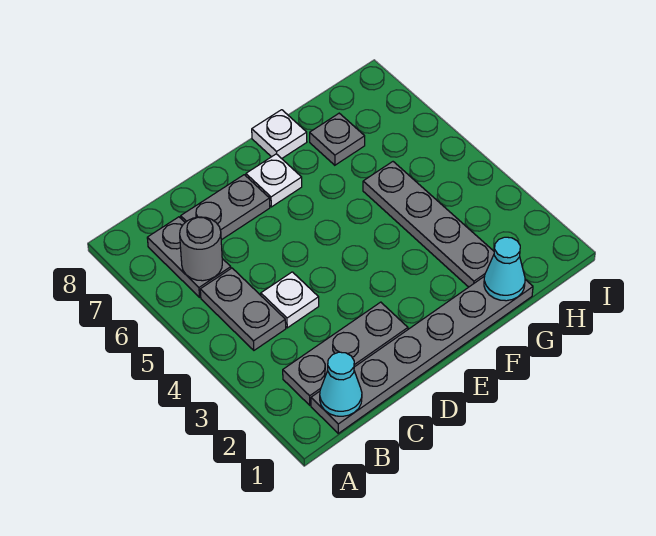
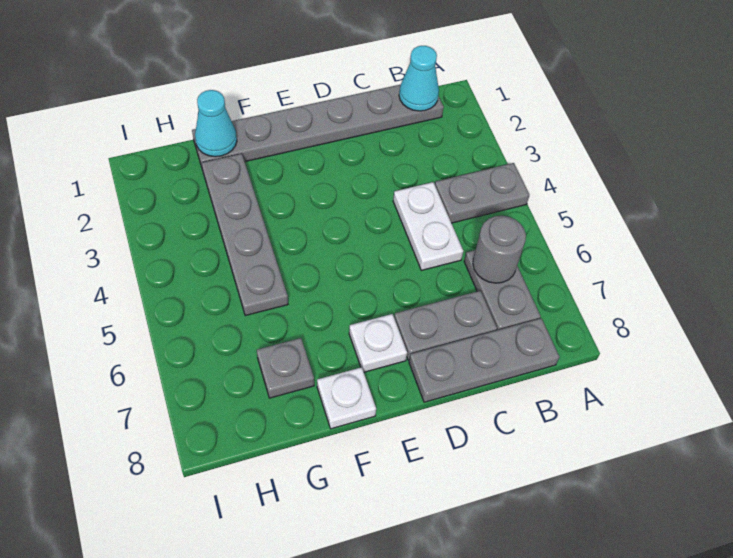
grey 1x3 plate [283,302,408,405] -> grey 1x3 plate moved to [409,318,559,402]
grey 1x2 plate [200,268,286,350] -> grey 1x2 plate turned to [435,163,530,223]
white 1x1 plate [261,272,319,328] -> white 1x2 plate [393,182,463,270]

